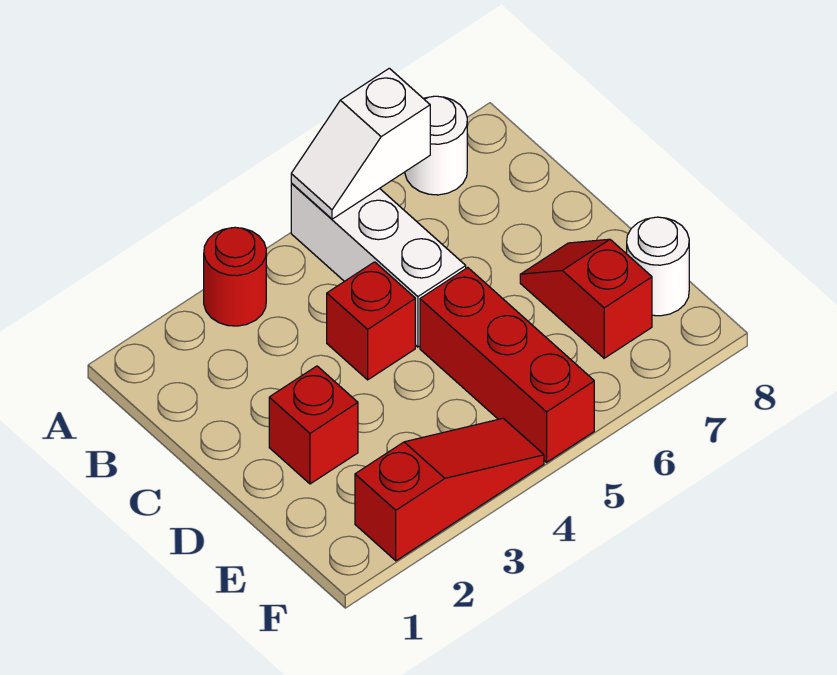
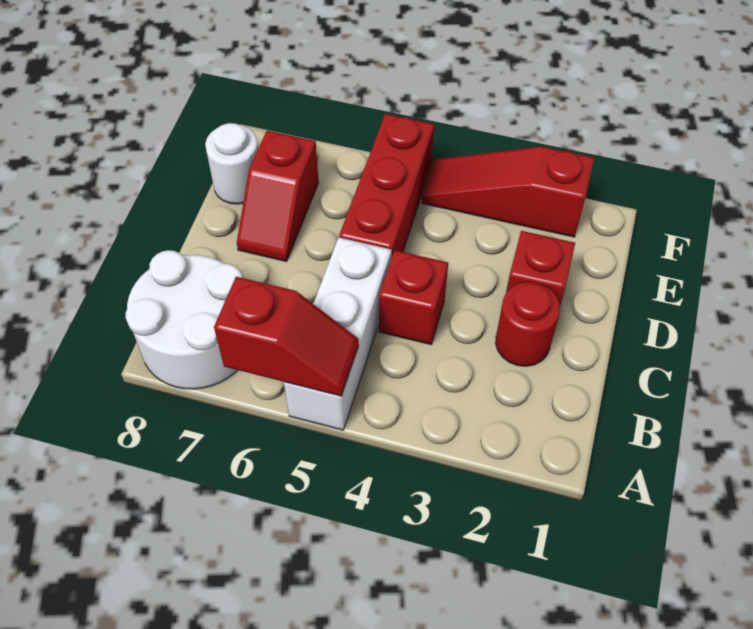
red 1x1 round brick [204,227,266,326] -> red 1x1 round brick moved to [496,282,560,366]
white 1x2 slope [291,68,430,219] -> red 1x2 slope [214,277,359,396]
white 1x1 round brick [405,96,467,195] -> white 2x2 round brick [126,250,242,389]

